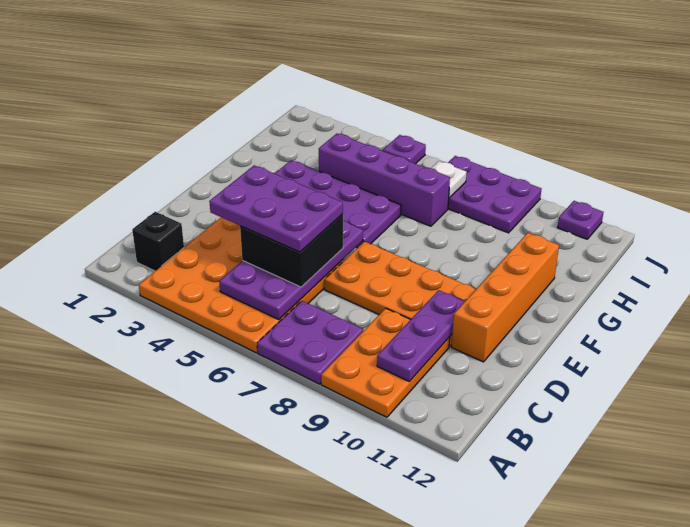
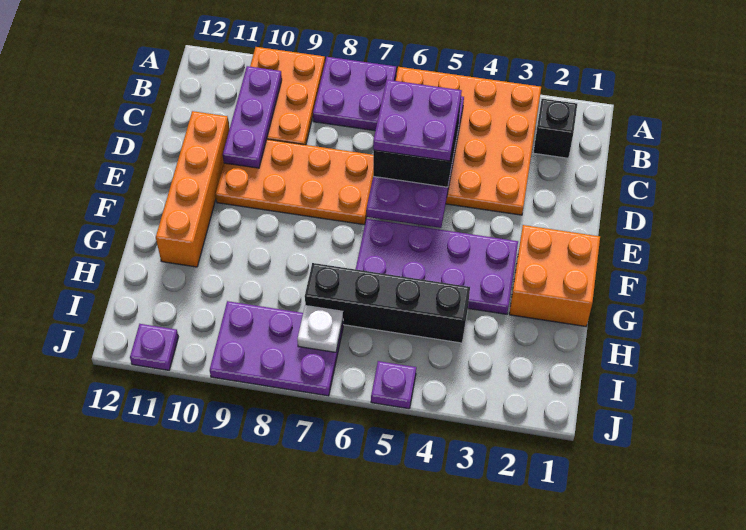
purple 2x3 plate [209,165,343,252] -> purple 2x2 plate [373,80,462,161]
none -> orange 2x2 brick [509,225,600,326]
purple 1x4 brick [319,134,450,226] -> black 1x4 brick [305,263,470,343]

